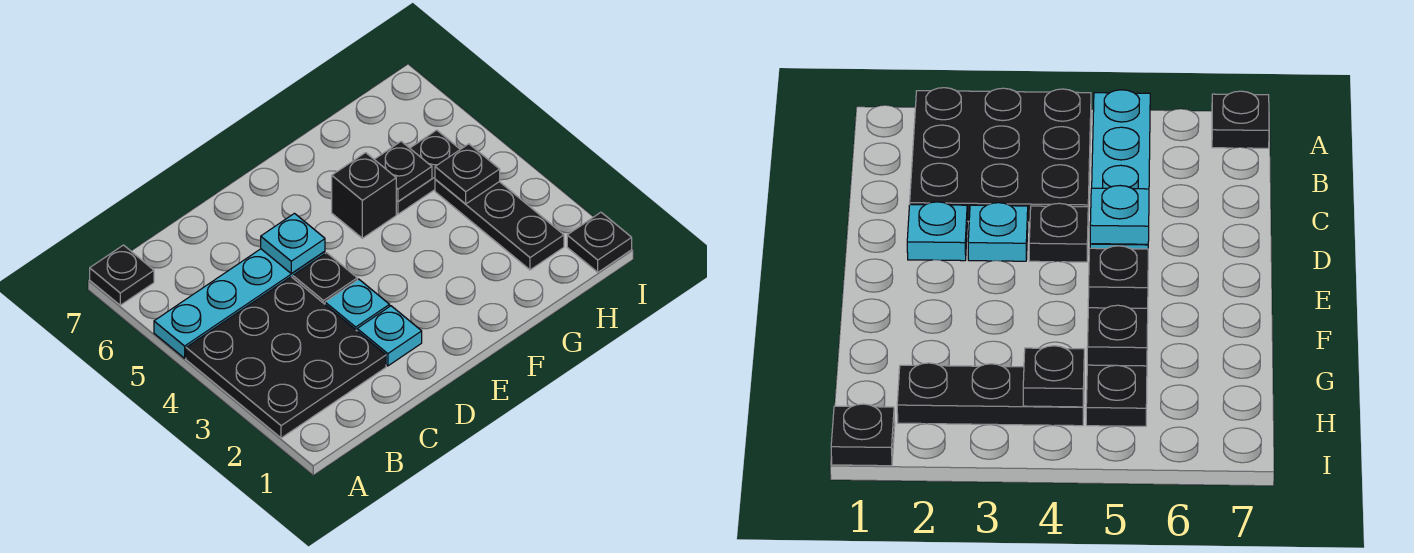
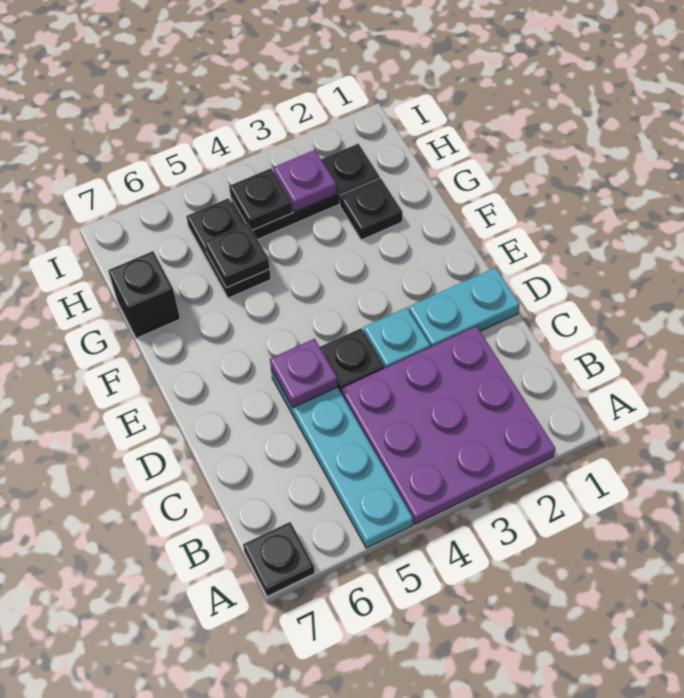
black 3x3 plate [186,277,386,438] -> purple 3x3 plate [341,326,555,524]
cyan 1x1 plate [357,306,422,366] -> cyan 1x2 plate [409,268,520,347]
cyan 1x1 plate [261,213,325,274] -> purple 1x1 plate [270,339,338,407]
black 1x1 brick [332,153,396,238] -> black 1x1 brick moved to [108,251,180,338]
none -> purple 1x1 plate [273,150,336,212]
black 1x1 plate [567,212,632,272] -> black 1x1 plate moved to [340,178,402,240]

